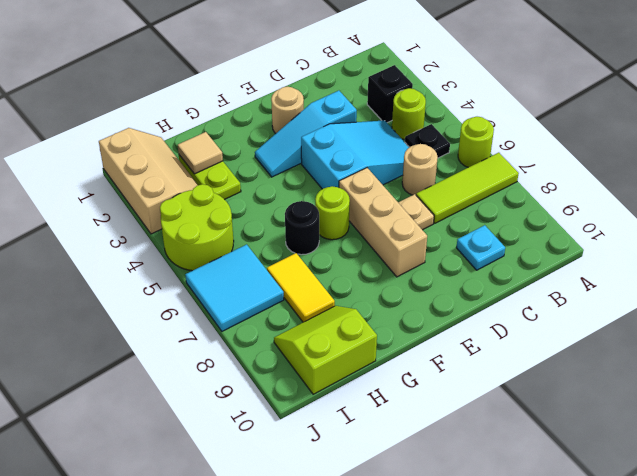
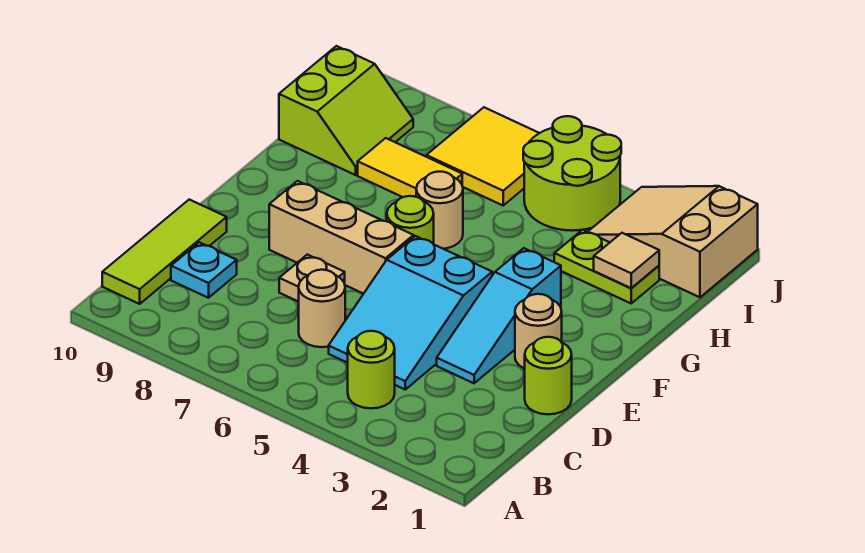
lime 1x1 round brick [458,117,494,167] -> lime 1x1 round brick moved to [525,337,572,414]
lime 1x3 tile [416,153,519,223] -> lime 1x3 tile moved to [102,200,227,304]
black 1x1 brick [367,65,413,123] -> none
black 1x1 plate [405,124,450,158] -> none
cyan 1x3 slope [255,91,357,177] -> cyan 1x3 slope turned to [437,248,561,383]
black 1x1 round brick [285,201,319,255] -> tan 1x1 round brick [416,172,463,249]
tan 2x3 slope [99,128,198,234] -> tan 2x3 slope turned to [588,186,758,297]
cyan 2x2 tile [185,244,284,331] -> yellow 2x2 tile [426,107,539,205]

